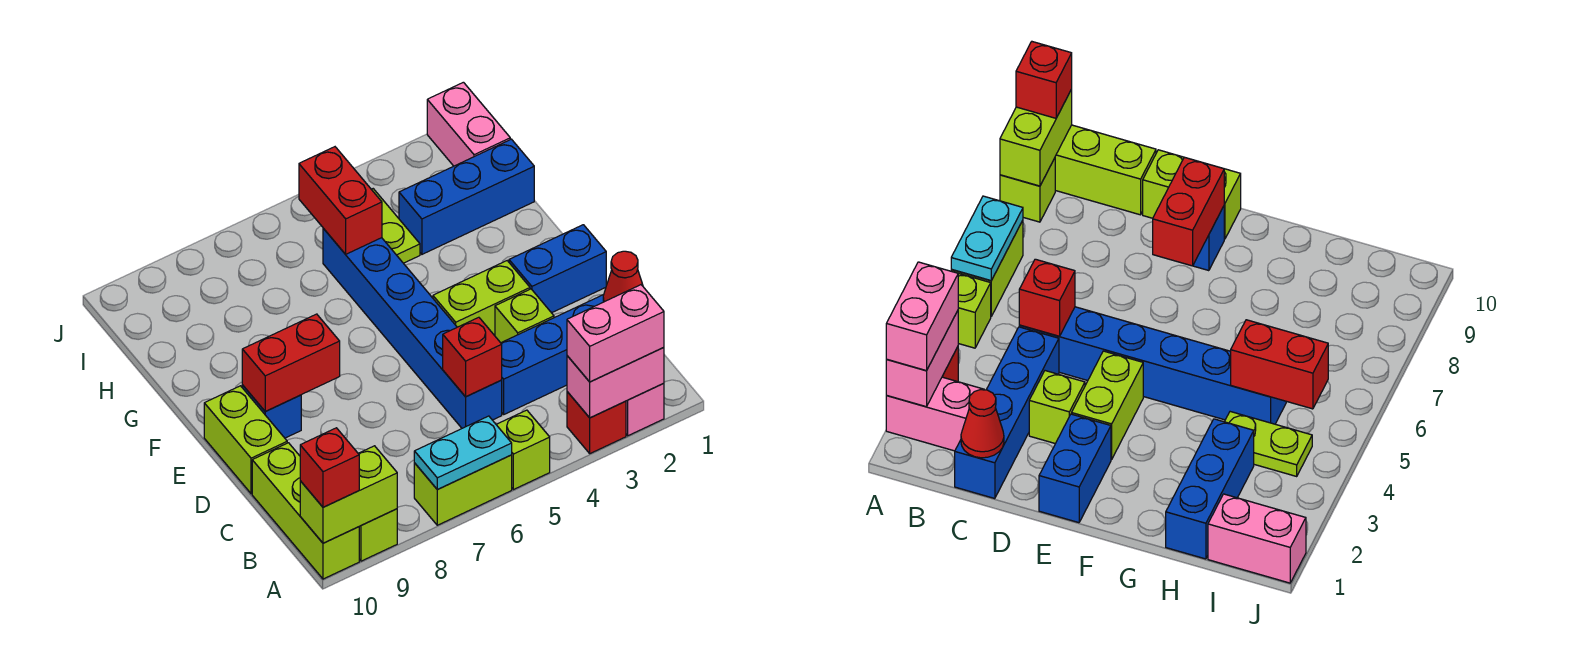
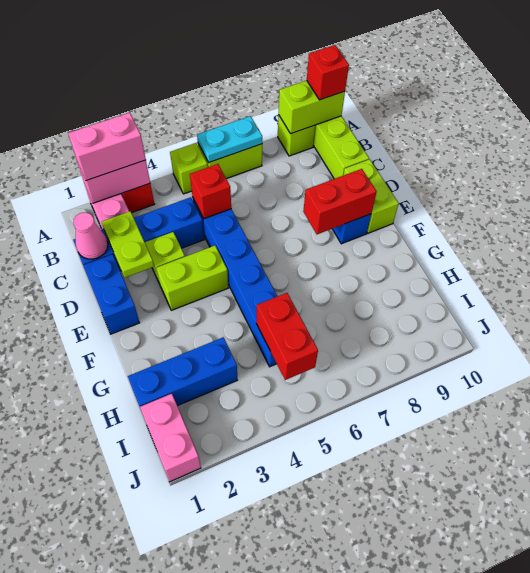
red 1x1 cone [603,251,643,302] -> pink 1x1 cone [74,212,108,259]
blue 1x2 brick [509,225,606,313] -> blue 1x2 brick turned to [83,254,140,334]
lime 1x2 plate [371,189,420,263] -> lime 1x2 plate moved to [102,211,154,277]

